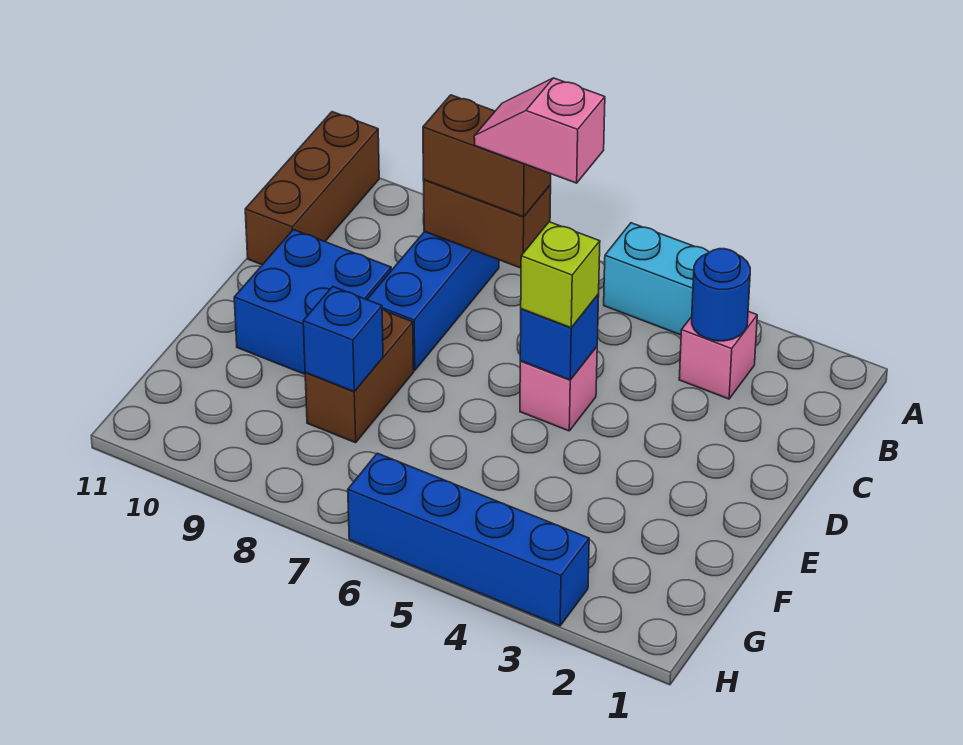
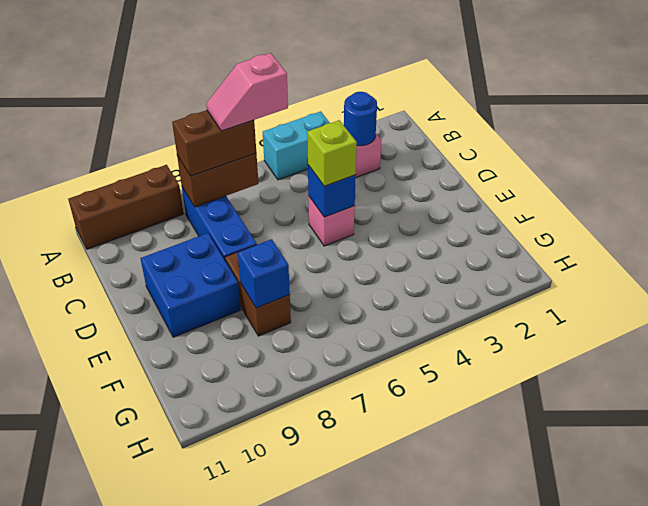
brown 1x3 brick [245,112,379,265] -> brown 1x3 brick turned to [68,165,184,249]
blue 1x4 brick [348,453,589,626] -> none

